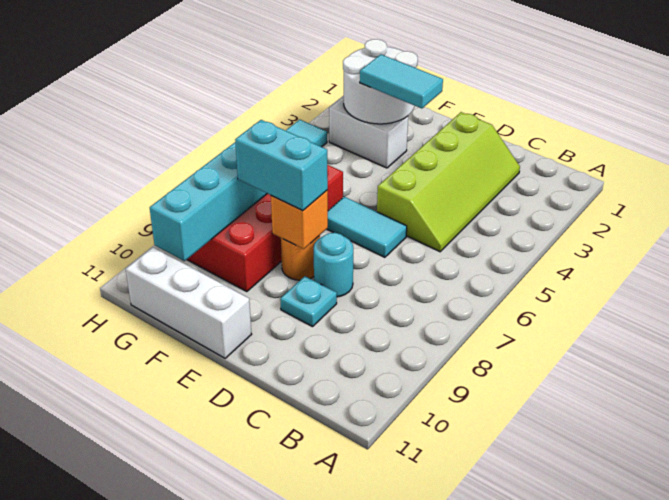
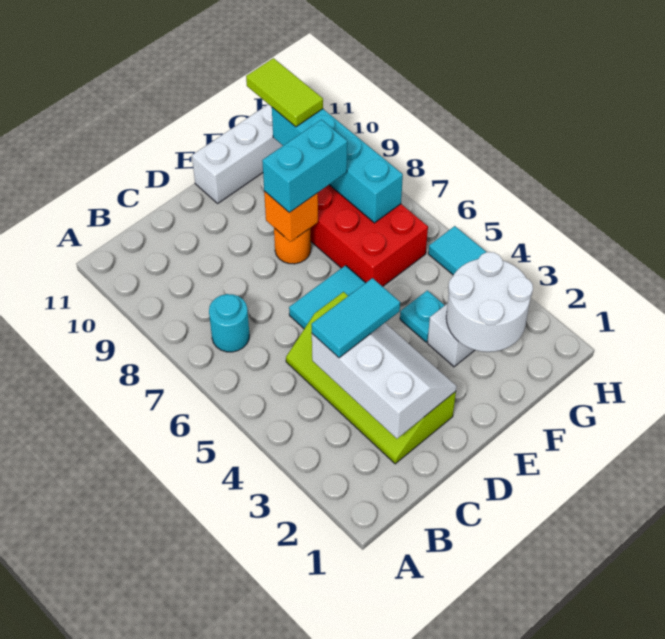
none -> white 2x3 slope [312,323,457,439]
cyan 1x1 round brick [314,233,353,297] -> cyan 1x1 round brick moved to [209,294,249,352]
cyan 1x1 plate [280,276,337,327] -> cyan 1x1 plate moved to [400,290,445,342]
cyan 1x2 tile [360,54,443,108] -> cyan 1x2 tile moved to [311,278,400,358]
none -> lime 1x2 tile [246,58,323,127]

